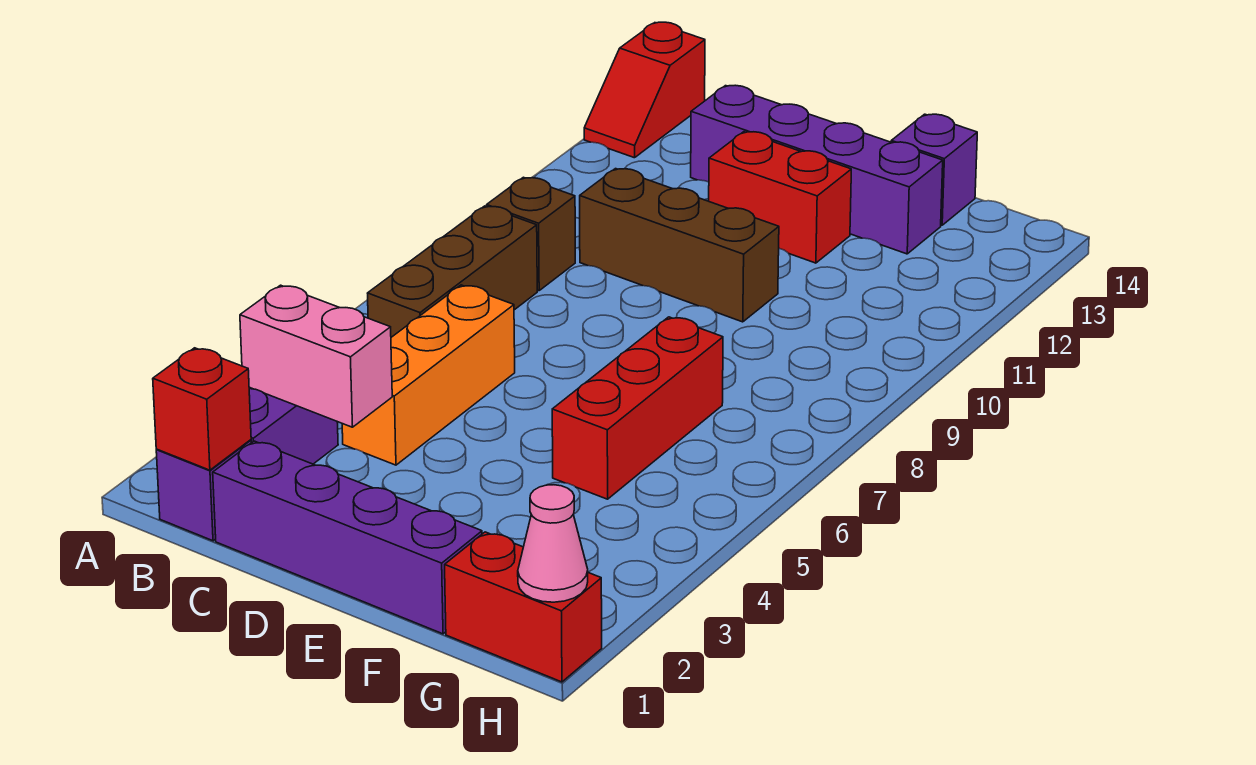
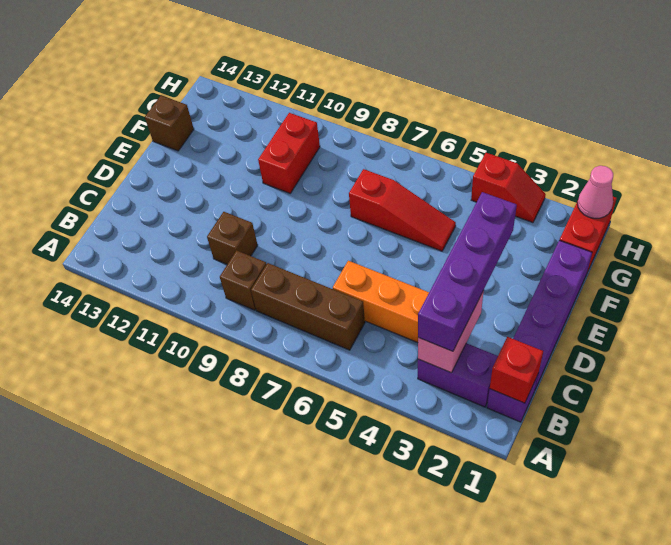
red 1x2 slope [584,22,705,158] -> red 1x2 slope moved to [471,153,546,223]
brown 1x3 brick [580,169,779,322] -> brown 1x1 brick [207,212,258,264]
purple 1x4 brick [691,85,943,254] -> purple 1x4 brick moved to [418,192,517,351]
red 1x2 brick [709,132,851,263] -> red 1x2 brick moved to [258,113,320,193]
red 1x3 brick [552,317,723,499] -> red 1x3 slope [349,169,456,251]
purple 1x1 brick [891,114,977,225] -> brown 1x1 brick [145,95,194,151]

